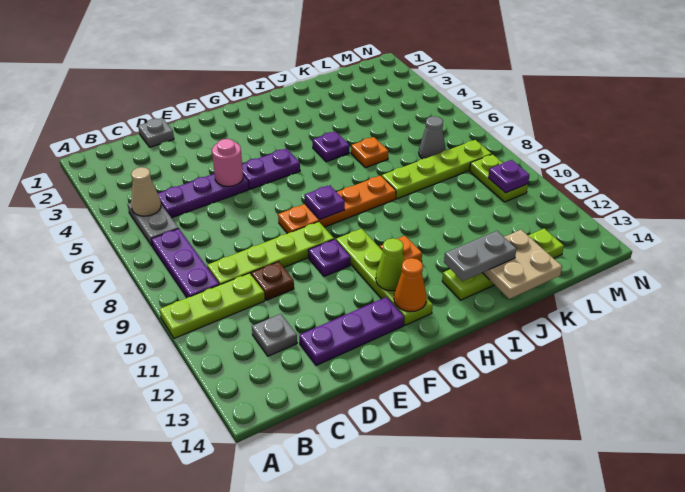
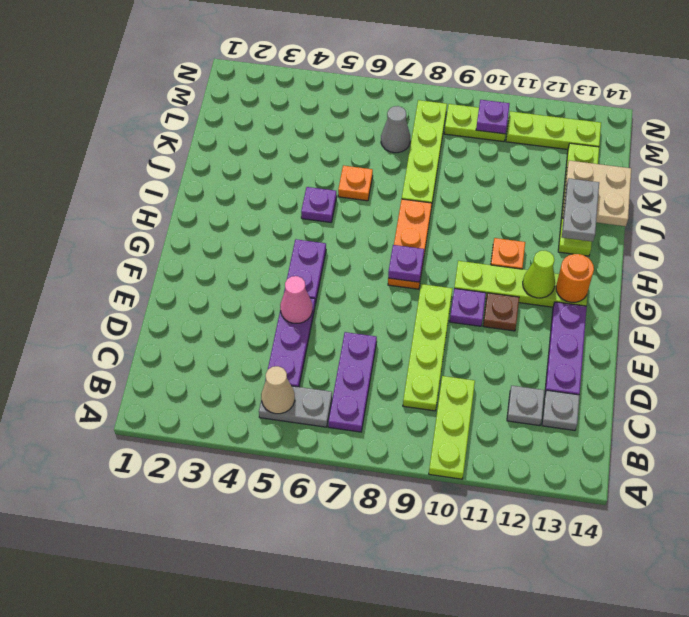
purple 1x3 plate [151,229,219,298] -> purple 1x3 plate turned to [328,332,377,432]
grey 1x1 plate [138,118,174,147] -> grey 1x1 plate moved to [542,390,580,430]
brown 1x1 plate [251,261,294,300] -> brown 1x1 plate moved to [483,293,519,331]
pink 1x1 round brick [212,139,243,186] -> pink 1x1 cone [280,276,312,323]
orange 1x4 plate [278,176,396,234] -> orange 1x3 plate [388,199,432,289]
orange 1x1 cone [394,258,427,312] -> orange 1x1 round brick [556,254,594,302]
none -> lime 1x3 plate [506,111,601,149]

